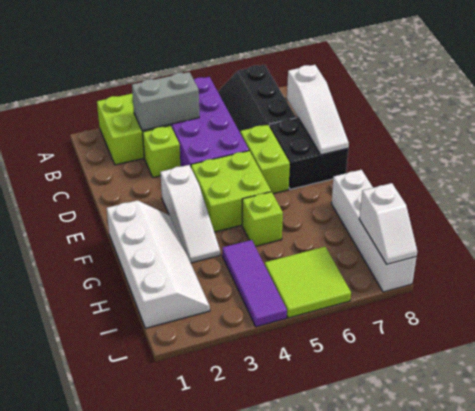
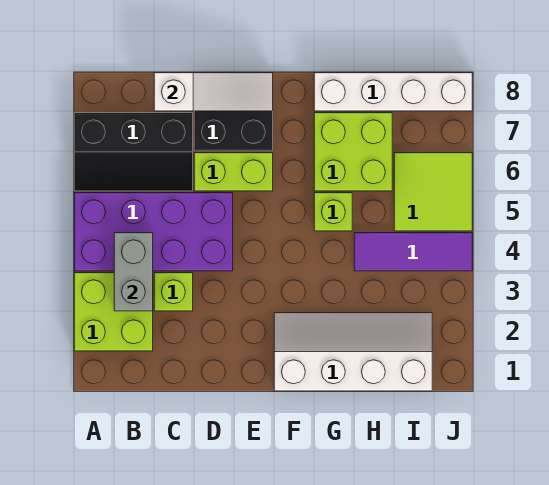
white 1x3 slope [160,165,220,263] -> none
lime 2x2 brick [191,151,271,232] -> lime 2x2 brick moved to [314,113,392,191]
white 1x2 slope [359,183,417,264] -> none

